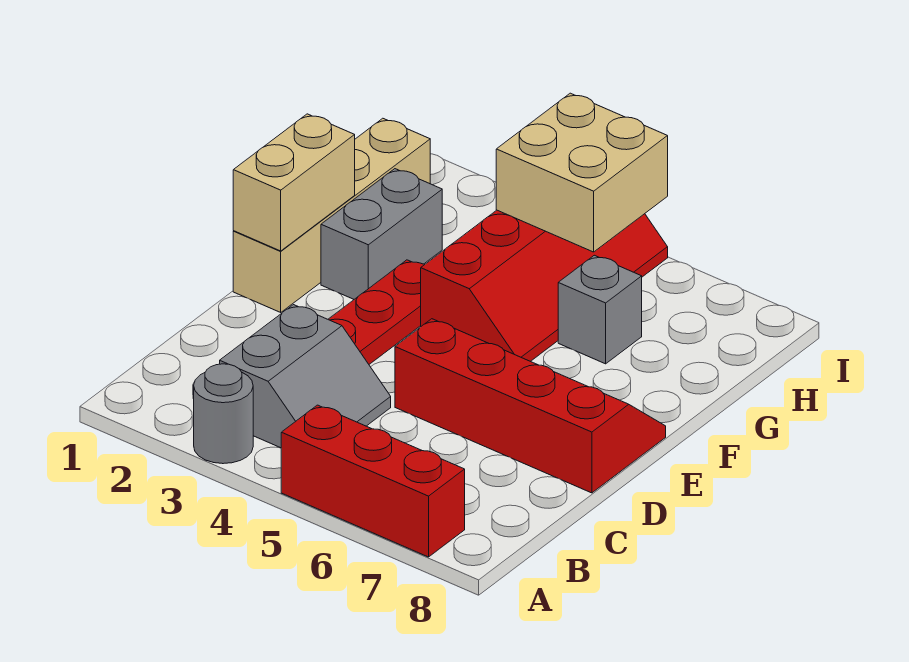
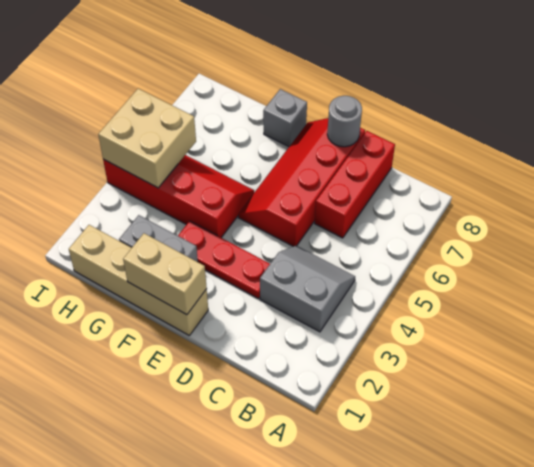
grey 1x1 round brick [194,364,253,464] -> grey 1x1 round brick moved to [327,96,362,147]
red 1x3 brick [281,405,465,557] -> red 1x3 brick moved to [315,131,395,238]
grey 1x1 brick [558,255,642,364] -> grey 1x1 brick moved to [263,89,307,147]

